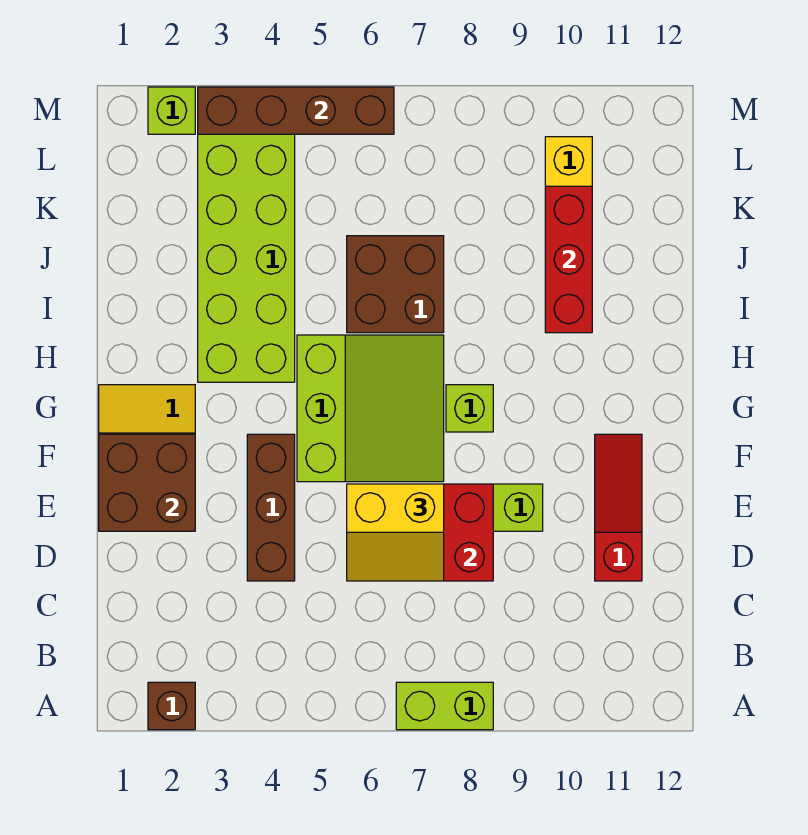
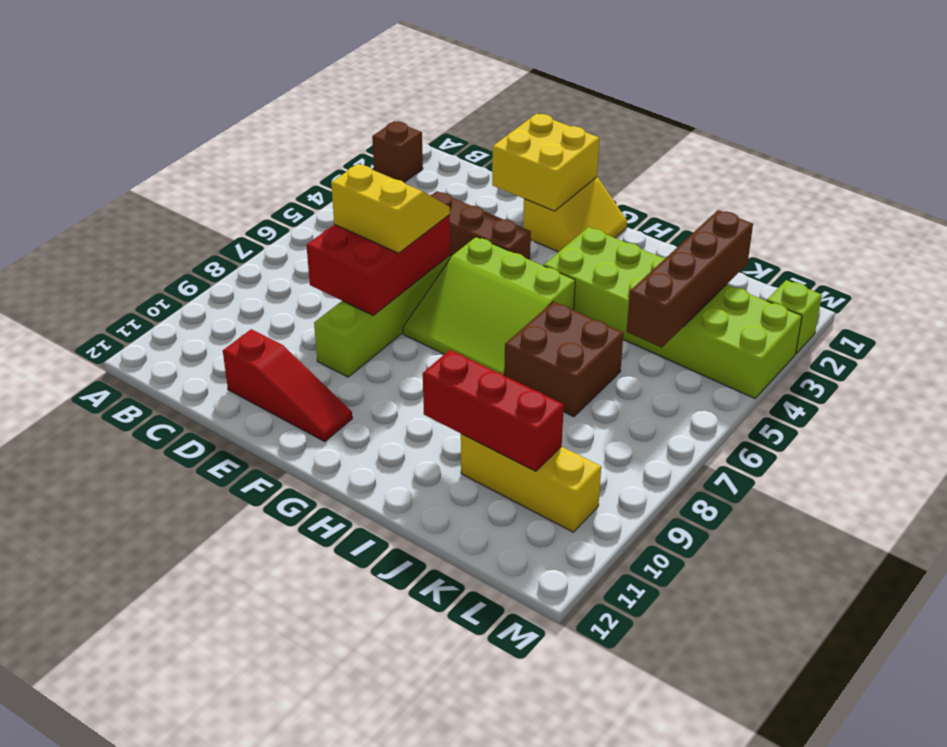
lime 1x2 brick [396,682,493,730] -> none
yellow 2x2 slope [347,484,444,581] -> yellow 2x2 slope turned to [331,164,450,253]
brown 2x2 brick [99,434,195,531] -> yellow 2x2 brick [492,114,599,211]
lime 1x1 brick [446,385,493,432] -> none
brown 1x4 brick [198,87,394,134] -> brown 1x4 brick moved to [627,210,753,348]

